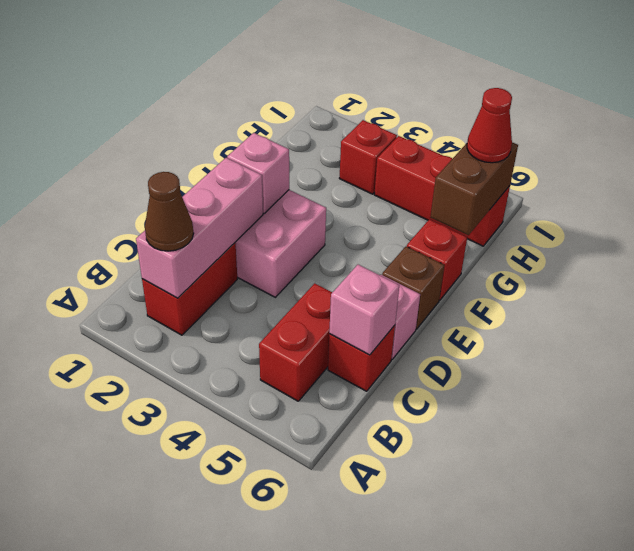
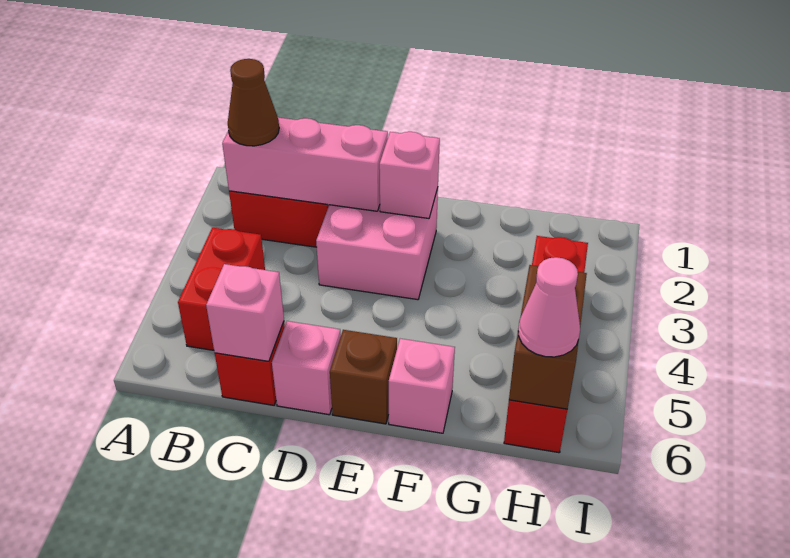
red 1x2 brick [259,283,332,401] -> red 1x2 brick turned to [178,228,265,350]
red 1x1 brick [407,219,467,300] -> pink 1x1 brick [389,339,455,433]
brown 1x2 brick [431,142,518,235] -> brown 1x2 brick turned to [509,265,587,409]
red 1x1 cone [467,88,512,163] -> pink 1x1 cone [518,257,580,357]

